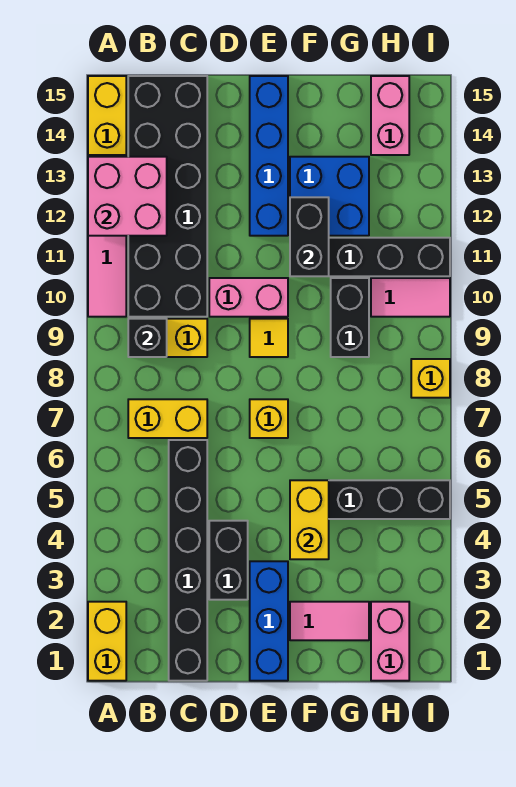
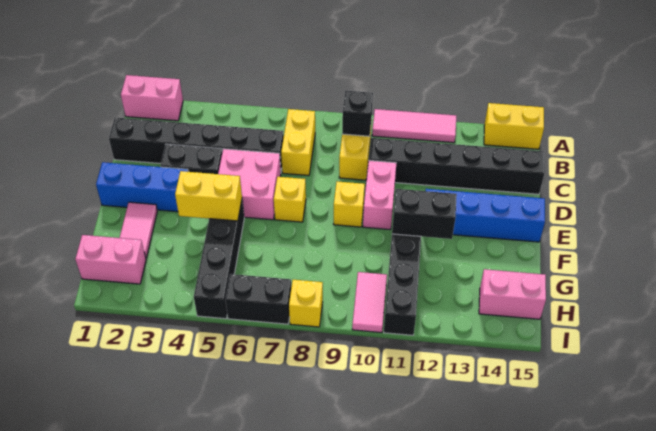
yellow 1x2 brick [88,602,126,681] -> pink 1x2 brick [121,75,183,121]
pink 2x2 brick [88,157,167,236] -> pink 2x2 brick moved to [218,149,281,220]
black 2x6 brick [128,76,207,317] -> black 1x6 brick [369,138,545,194]
yellow 1x1 tile [250,319,288,357] -> yellow 1x1 brick [334,181,365,227]
blue 2x2 brick [290,157,369,236] -> none
black 1x2 brick [331,278,369,357] -> black 1x2 brick moved to [225,274,291,324]

